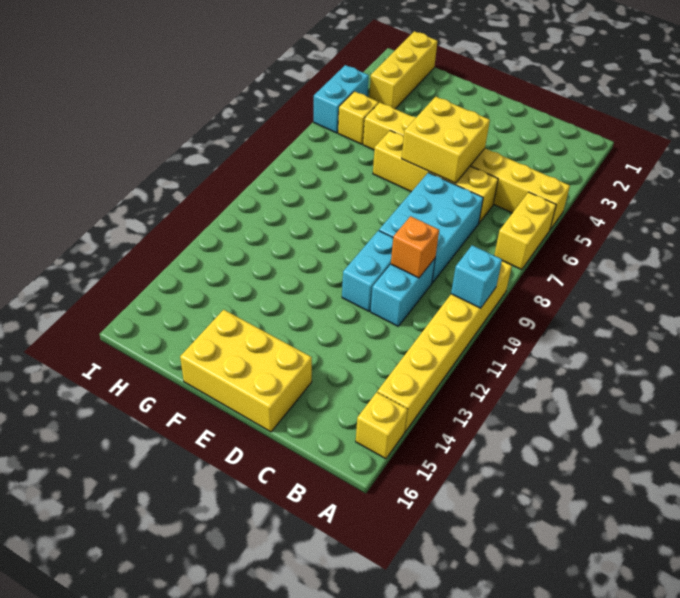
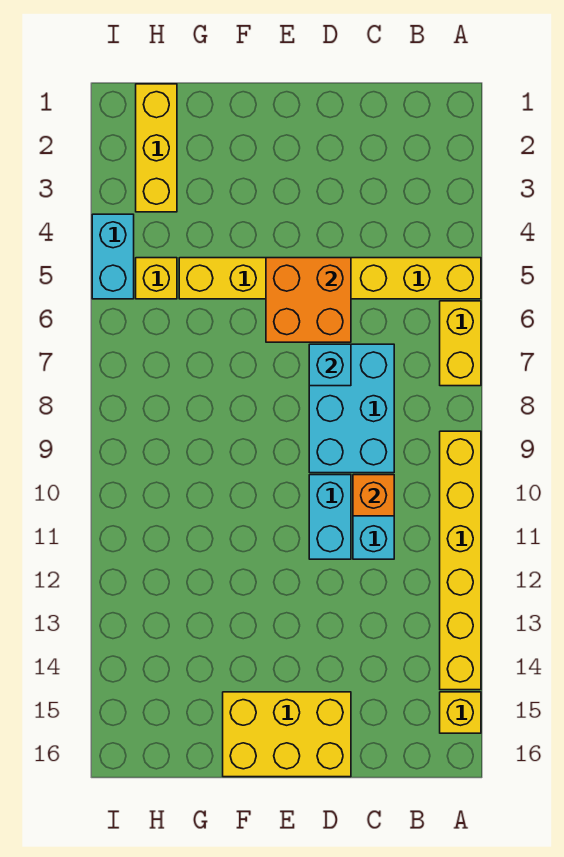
cyan 1x1 brick [451,245,502,308] -> cyan 1x1 brick moved to [309,344,351,386]
yellow 1x4 brick [373,131,498,223] -> none
yellow 2x2 brick [402,97,490,183] -> orange 2x2 brick [266,258,351,342]

